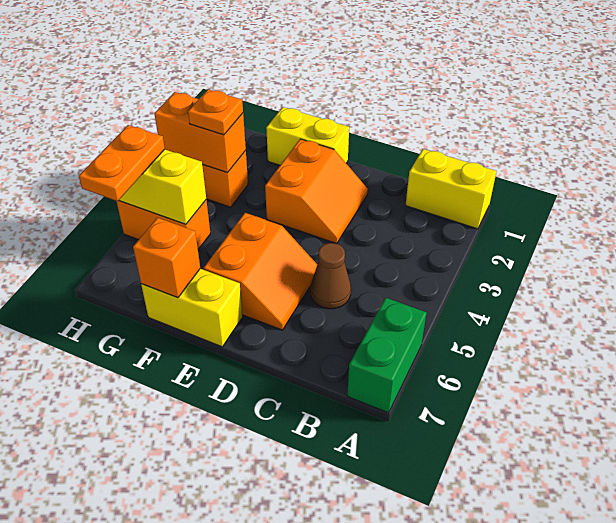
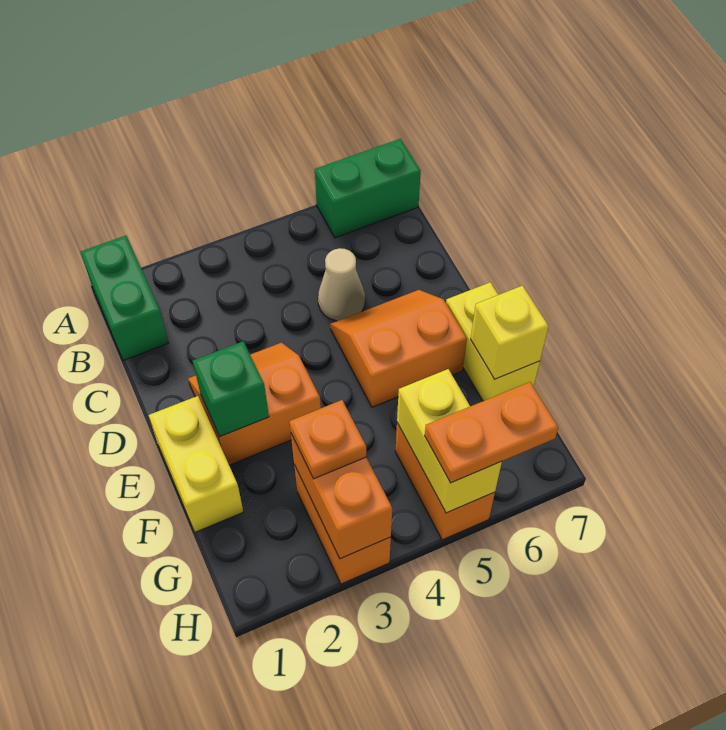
yellow 1x2 brick [406,149,496,229] -> green 1x2 brick [80,236,168,360]
brown 1x1 cone [310,243,351,309] -> tan 1x1 cone [318,248,365,321]
none -> green 1x1 brick [193,341,269,437]
orange 1x1 brick [133,218,200,298] -> yellow 1x1 brick [471,286,549,379]

